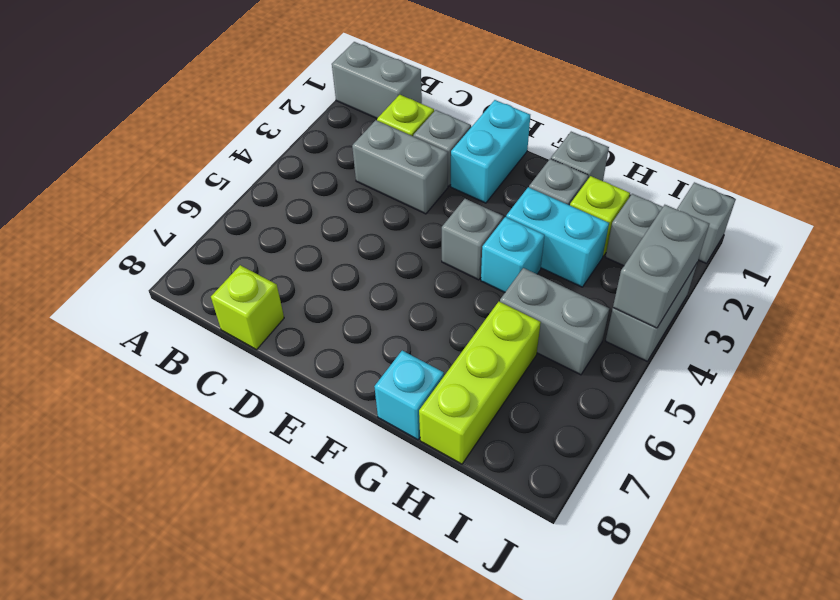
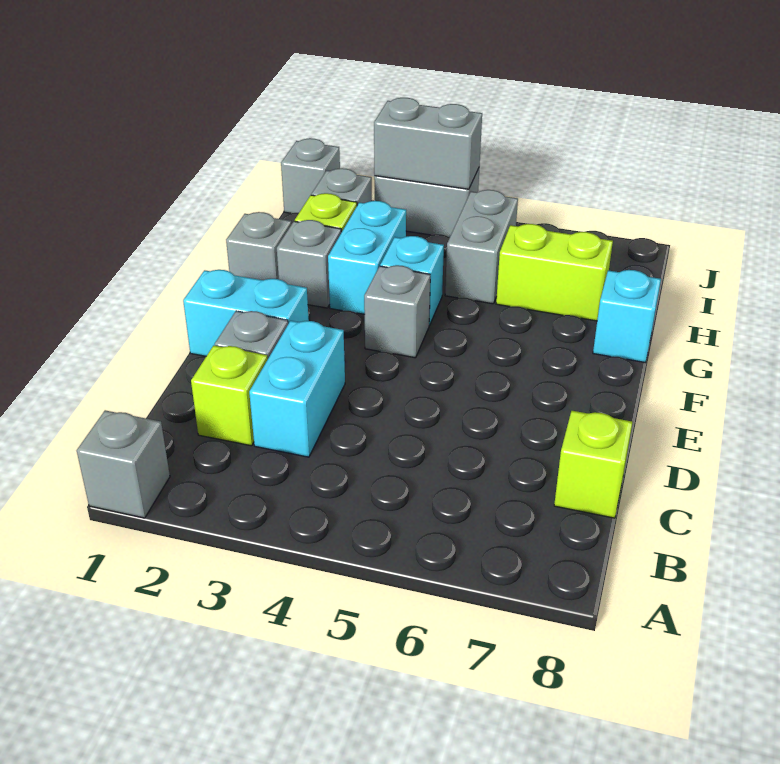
grey 1x2 brick [332,42,422,118] -> grey 1x1 brick [77,410,170,518]
grey 1x2 brick [352,120,448,214] -> cyan 1x2 brick [249,321,345,457]
lime 1x3 brick [419,302,541,464] -> lime 1x2 brick [496,224,613,321]

